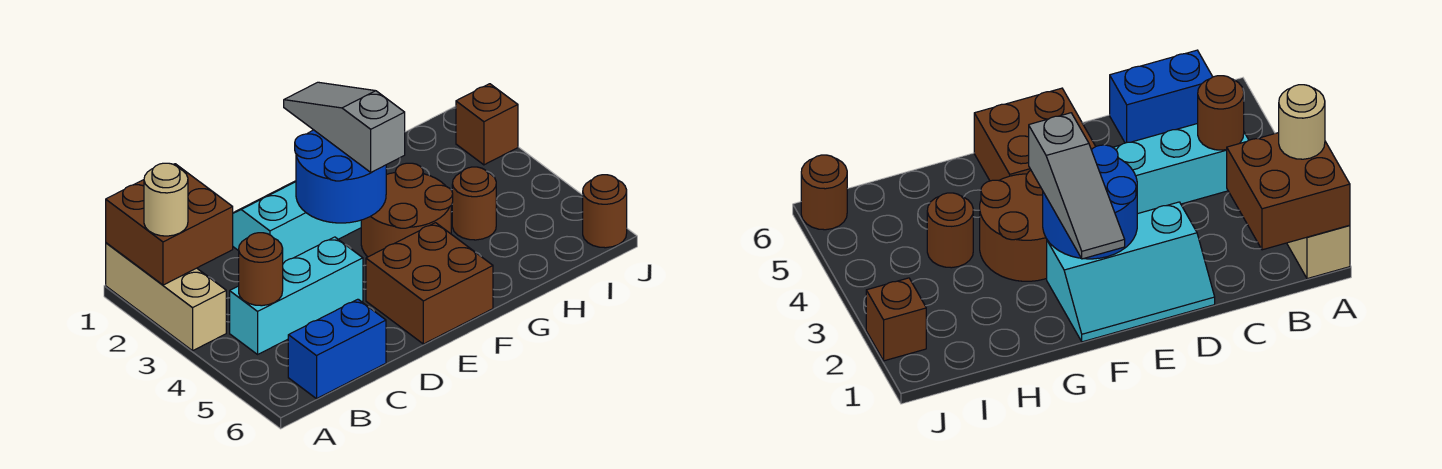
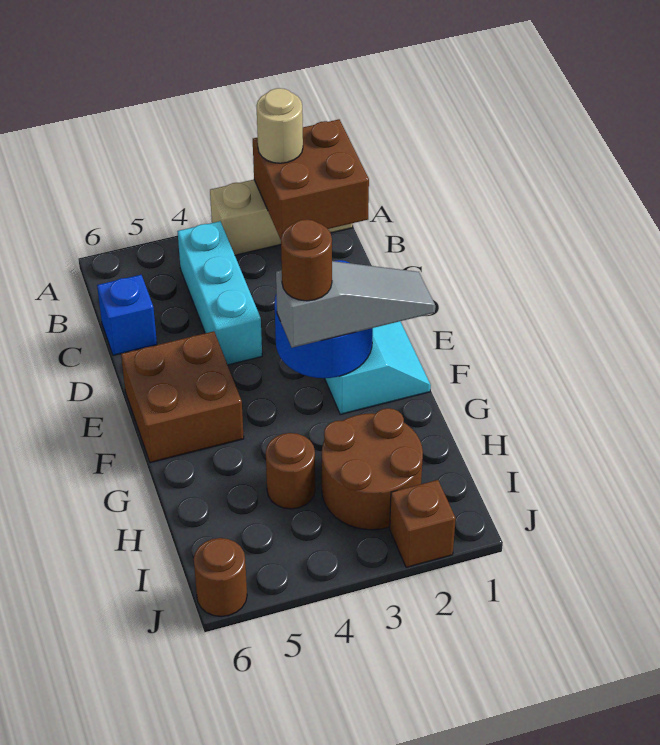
brown 1x1 round brick [239,233,283,306] -> brown 1x1 round brick moved to [281,219,332,301]
blue 1x2 brick [288,299,386,399] -> blue 1x1 brick [97,275,157,355]
brown 2x2 round brick [361,163,453,257] -> brown 2x2 round brick moved to [322,408,423,530]

